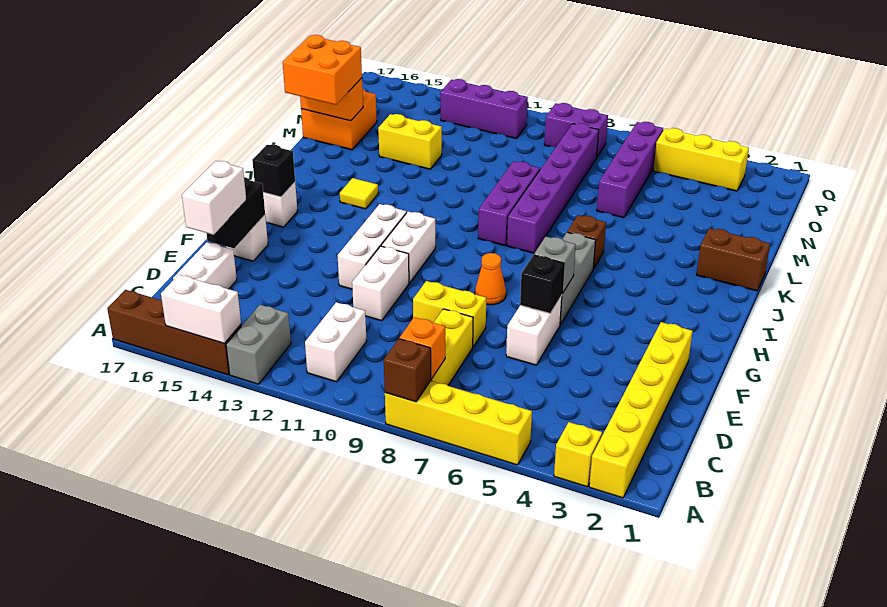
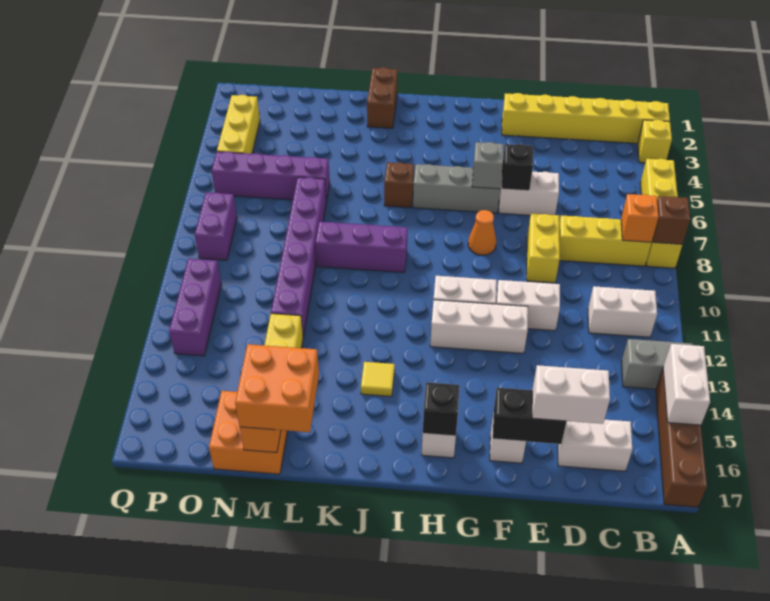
purple 1x6 brick [507,123,599,253] -> purple 1x6 brick turned to [271,177,326,337]

